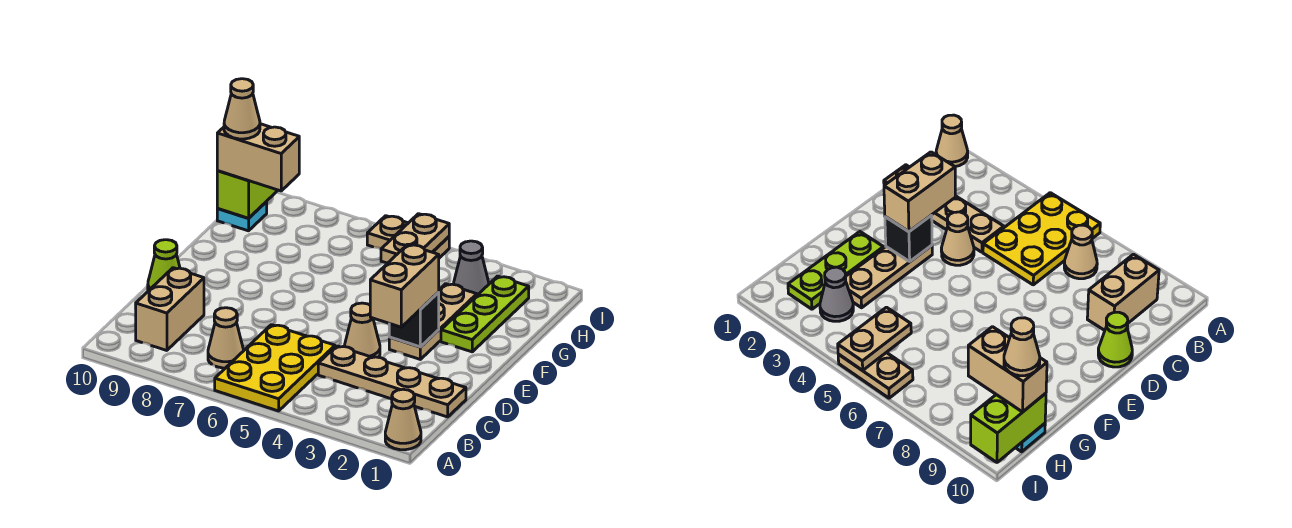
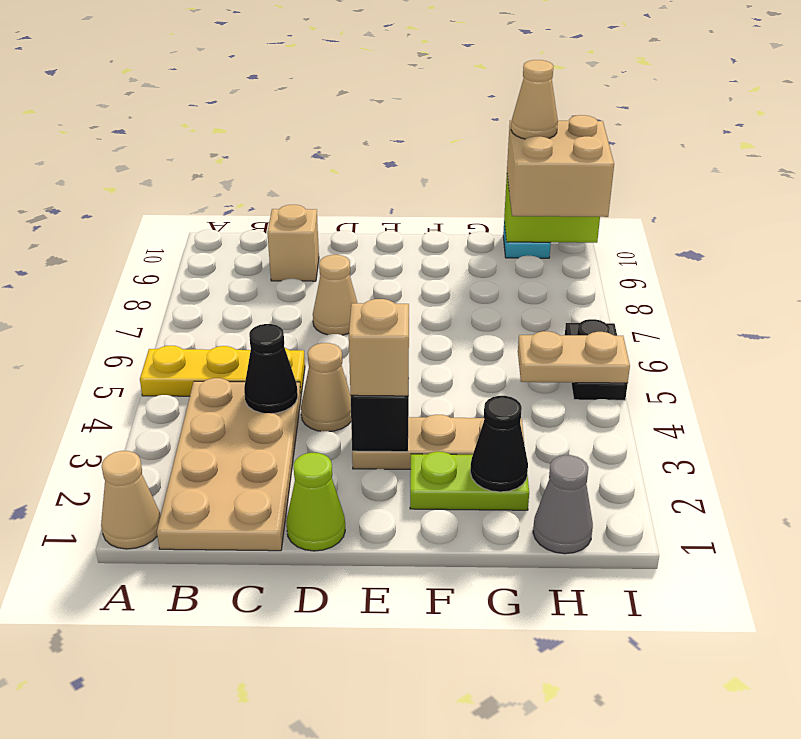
yellow 2x3 plate [215,325,335,411] -> yellow 1x3 plate [140,346,305,396]
tan 1x1 cone [208,308,244,368] -> tan 1x1 cone moved to [313,255,357,335]
tan 1x2 brick [136,268,204,350] -> tan 1x1 brick [267,205,319,281]
tan 1x4 plate [318,346,466,417] -> tan 2x4 plate [157,378,301,551]
none -> black 1x1 cone [244,324,298,413]
tan 1x2 brick [370,244,439,327] -> tan 1x1 brick [349,299,409,396]
lime 1x1 cone [148,240,180,291] -> lime 1x1 cone moved to [286,453,345,551]
lime 1x3 plate [441,276,529,352] -> lime 1x2 plate [410,452,529,510]
none -> black 1x1 cone [470,396,528,492]
grey 1x1 cone [453,241,489,295] -> grey 1x1 cone moved to [533,455,593,554]
tan 1x2 brick [217,124,299,191] -> tan 2x2 brick [507,115,614,217]
tan 1x2 plate [367,216,449,258] -> black 1x2 plate [565,319,628,400]

